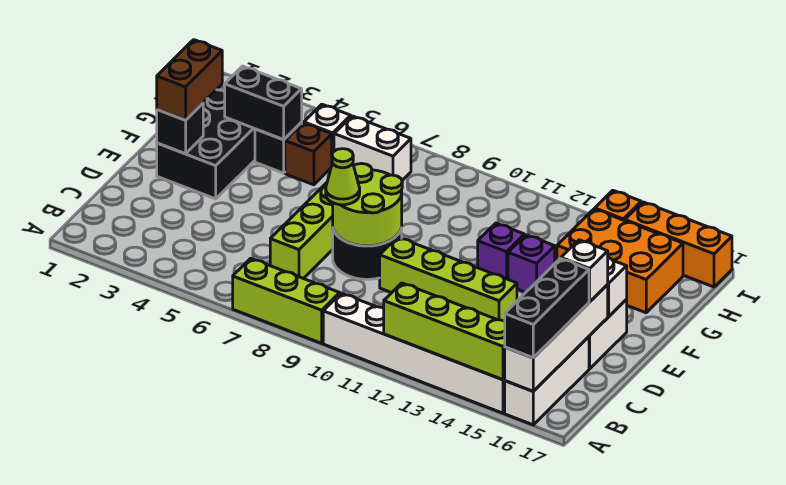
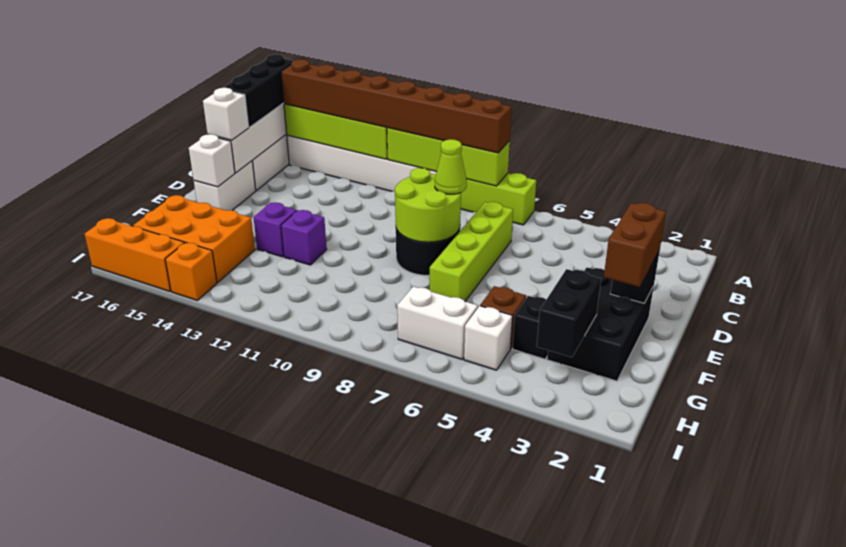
none -> brown 1x8 brick [281,59,512,153]
lime 1x4 brick [380,237,517,321] -> lime 1x4 brick moved to [387,128,510,186]
black 1x2 brick [225,66,302,140] -> black 1x2 brick turned to [537,269,601,357]

